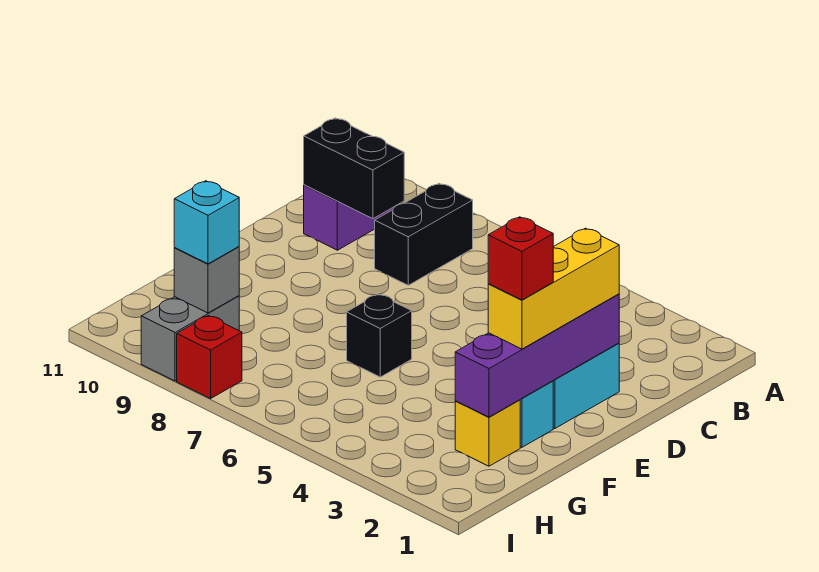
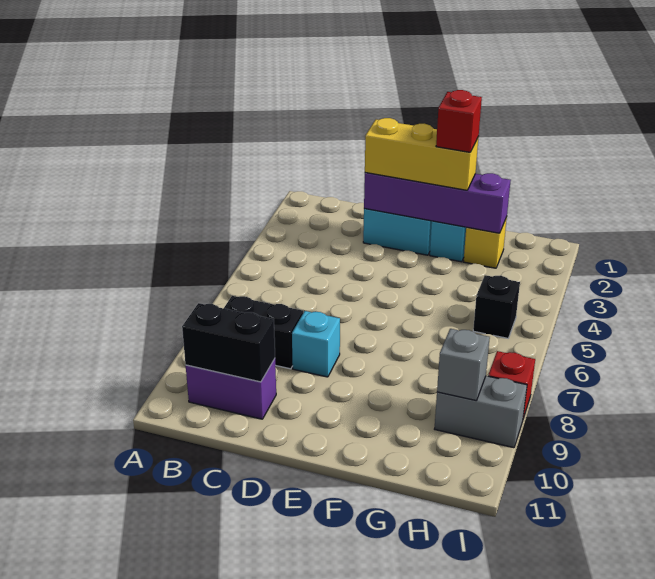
black 1x2 brick [304,118,404,219] -> black 1x2 brick turned to [182,303,275,382]
black 1x1 brick [347,294,412,377] -> black 1x1 brick moved to [473,275,520,338]
cyan 1x1 brick [174,181,239,264] -> cyan 1x1 brick moved to [292,311,340,377]

